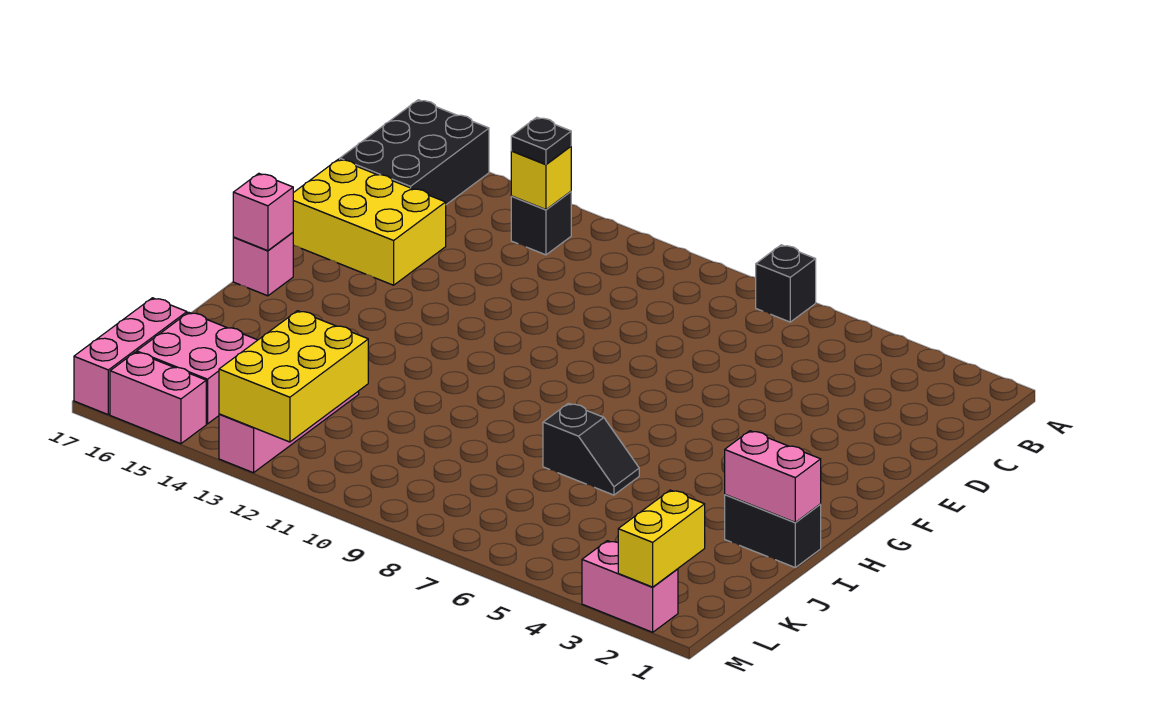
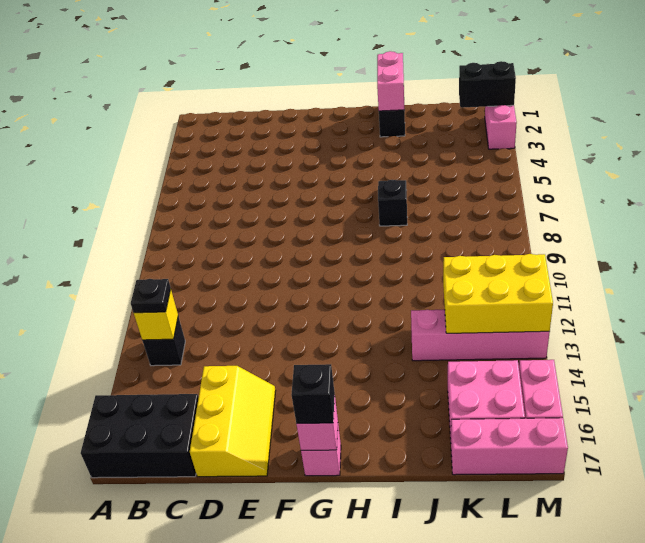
black 1x1 brick [756,245,816,322] -> black 1x1 brick moved to [291,364,335,423]
yellow 2x3 brick [293,159,446,285] -> yellow 2x3 slope [190,366,276,477]
yellow 1x2 brick [618,490,705,587] -> black 1x2 brick [459,61,516,108]

